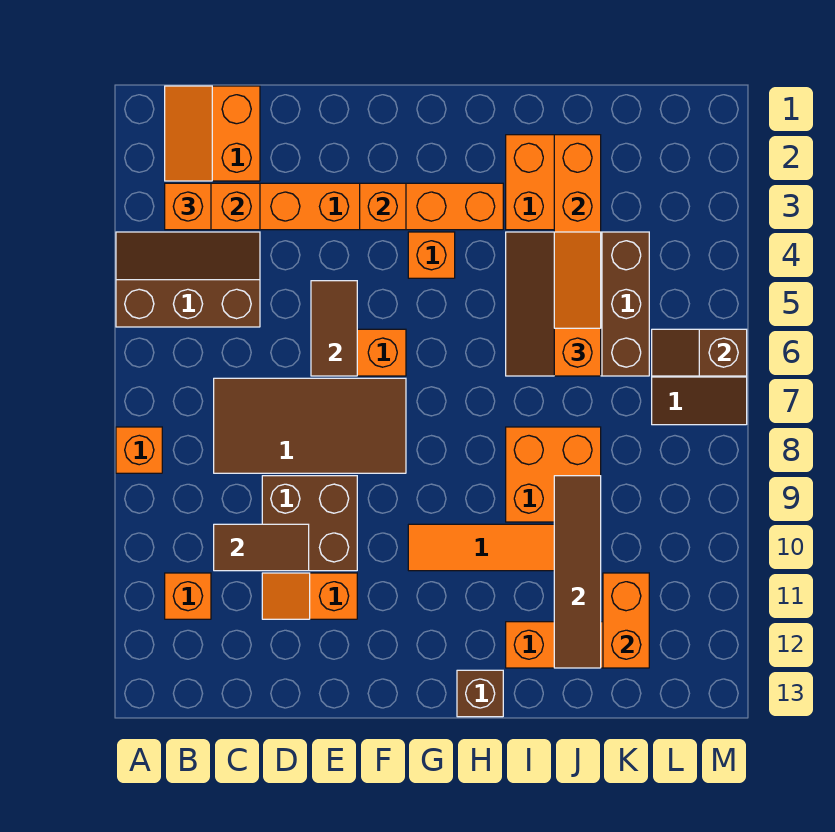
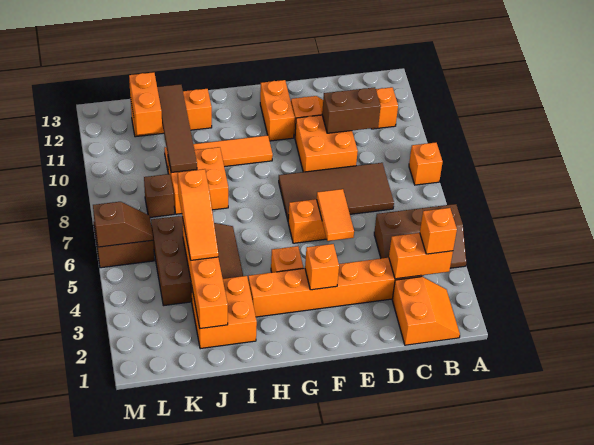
brown 1x2 tile [214,524,309,571] -> brown 1x2 brick [322,87,381,133]
brown 2x2 brick [262,476,357,571] -> orange 2x2 brick [295,115,358,172]
brown 1x2 tile [311,281,357,376] -> orange 1x2 tile [317,189,354,241]
none -> orange 1x2 brick [260,80,295,141]
brown 1x1 brick [457,670,503,717] -> brown 1x1 brick moved to [144,174,174,217]

